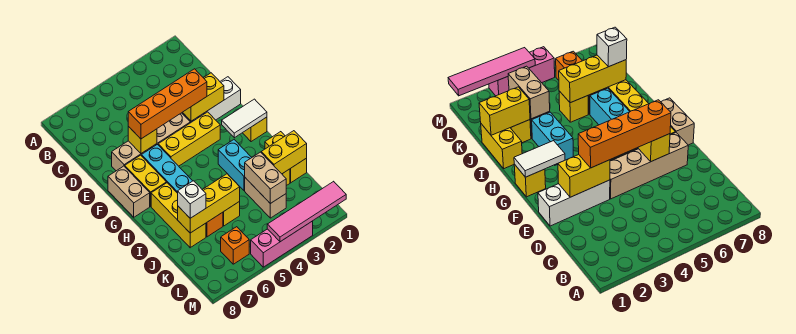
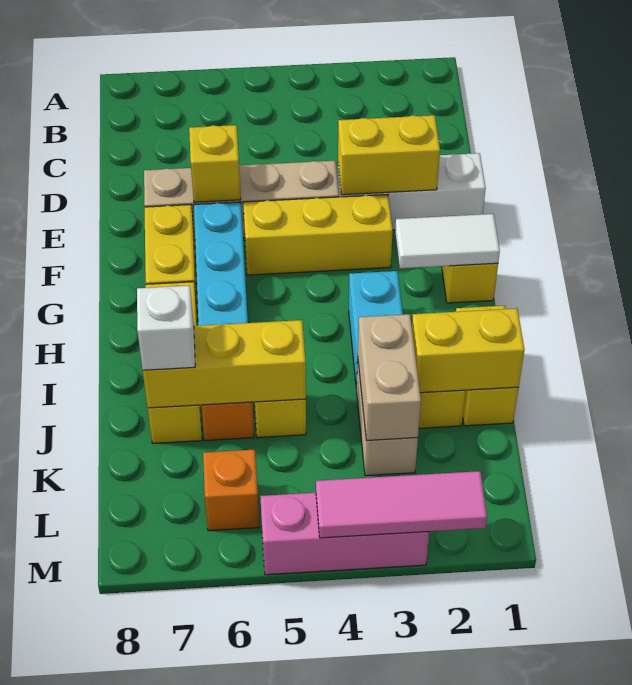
orange 1x4 brick [128,69,207,139] -> none
tan 1x2 brick [108,166,150,217] -> none
pink 1x4 tile [267,181,346,242] -> pink 1x3 tile [316,471,487,538]

